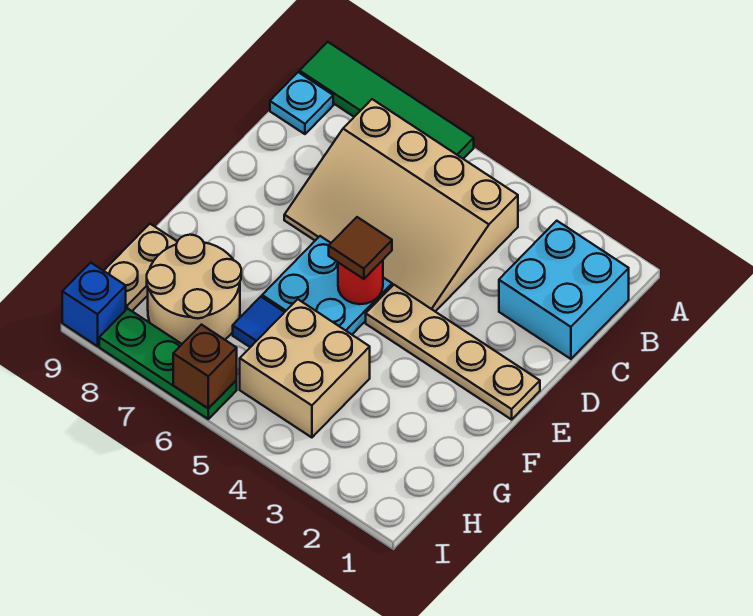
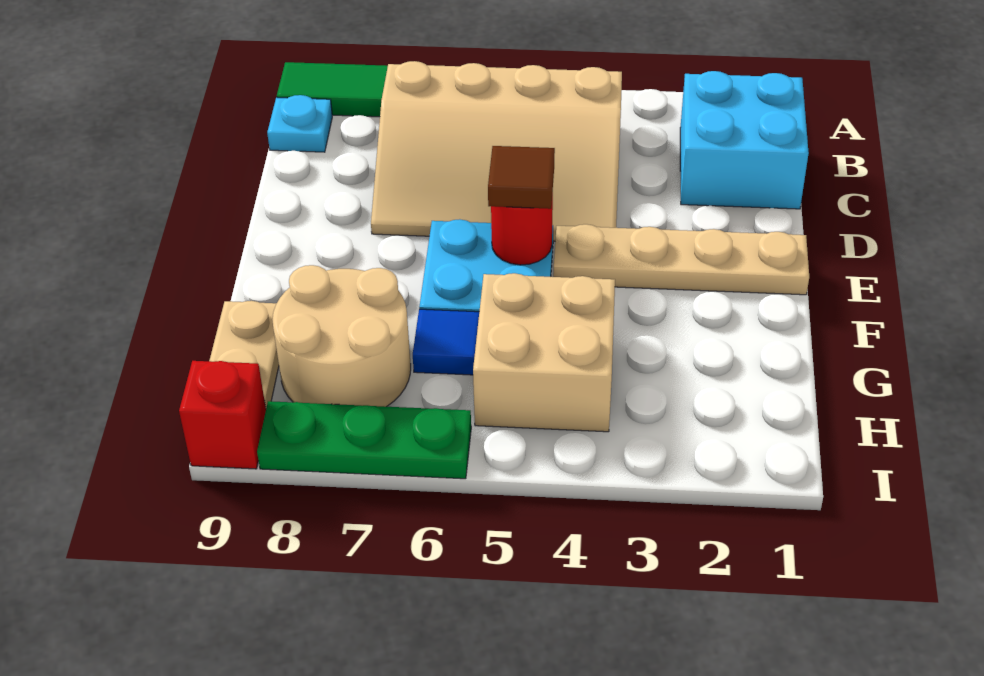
brown 1x1 brick [173,325,237,409] -> none
blue 1x1 brick [62,263,126,346] -> red 1x1 brick [179,361,266,469]

